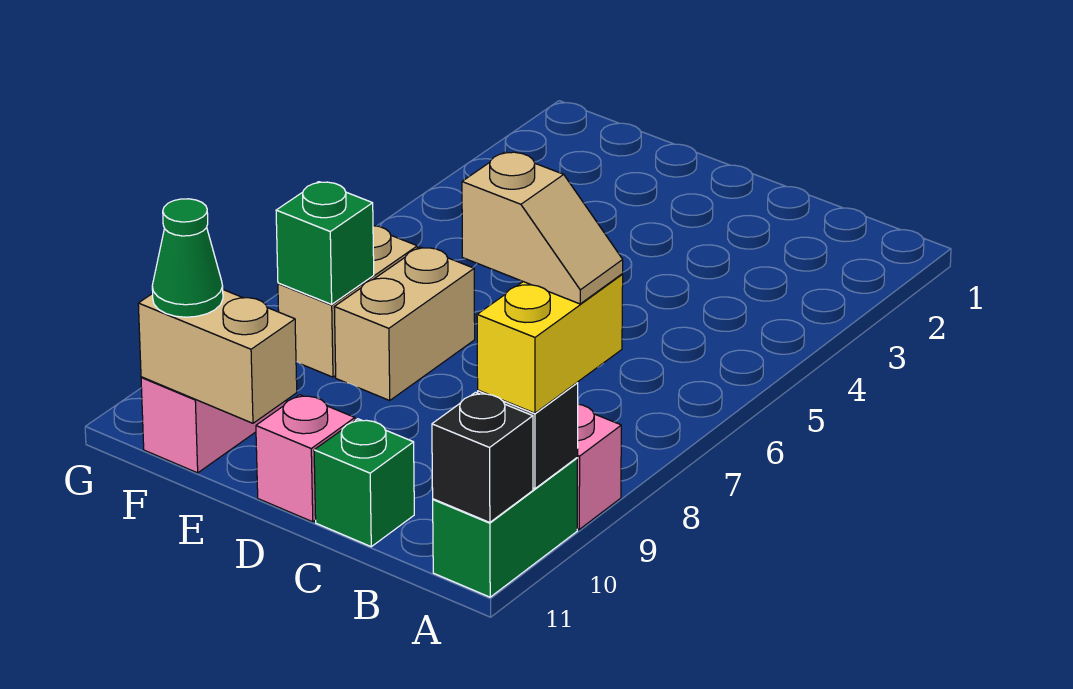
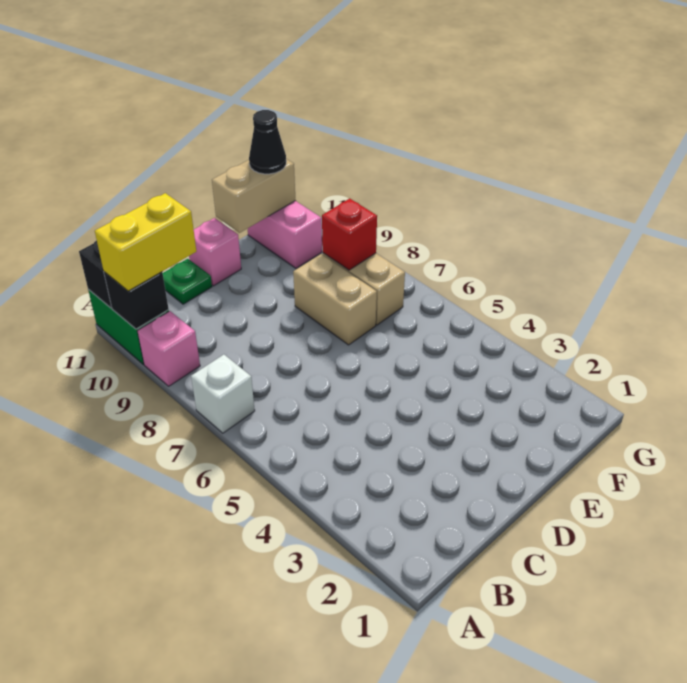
none -> white 1x1 brick [191,355,255,433]
yellow 1x2 brick [477,274,623,413] -> yellow 1x2 brick turned to [95,193,196,291]
tan 1x2 slope [462,152,623,304] -> none
green 1x1 brick [314,419,414,547] -> green 1x1 plate [163,259,212,304]
green 1x1 brick [276,182,374,304] -> red 1x1 brick [322,198,377,270]
green 1x1 cone [152,199,223,317] -> black 1x1 cone [249,110,286,174]

